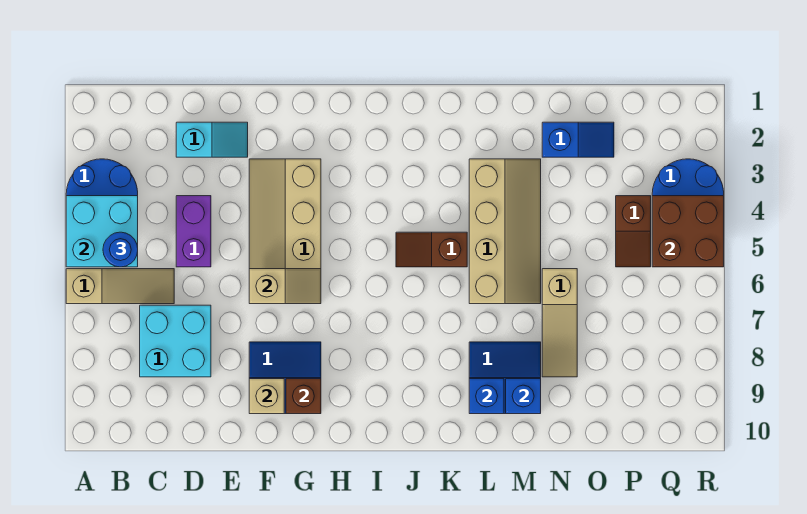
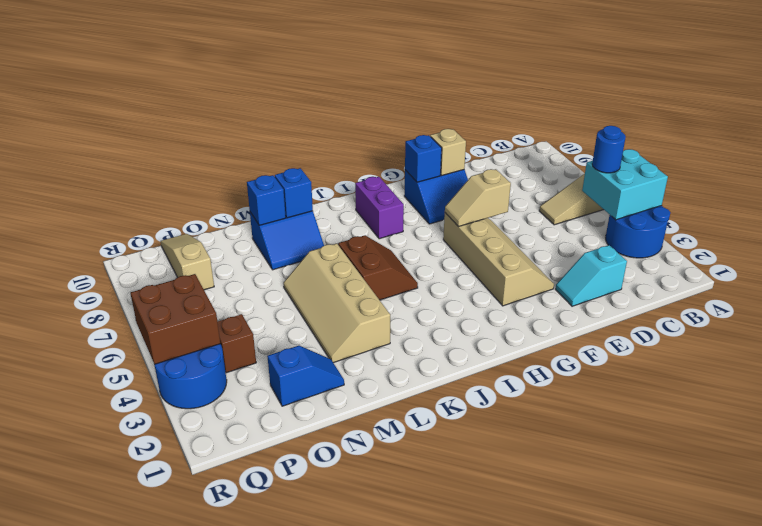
cyan 2x2 brick [140,305,211,377] -> none
purple 1x2 brick [176,196,211,267] -> purple 1x2 brick moved to [355,177,404,239]
brown 1x1 brick [286,379,321,414] -> blue 1x1 brick [405,135,442,182]
brown 1x2 slope [396,232,467,267] -> brown 2x2 slope [338,235,418,300]
blue 1x2 slope [542,122,614,157] -> blue 1x2 slope turned to [267,346,344,406]
tan 1x3 slope [542,269,577,377] -> tan 1x3 slope moved to [161,234,214,290]

